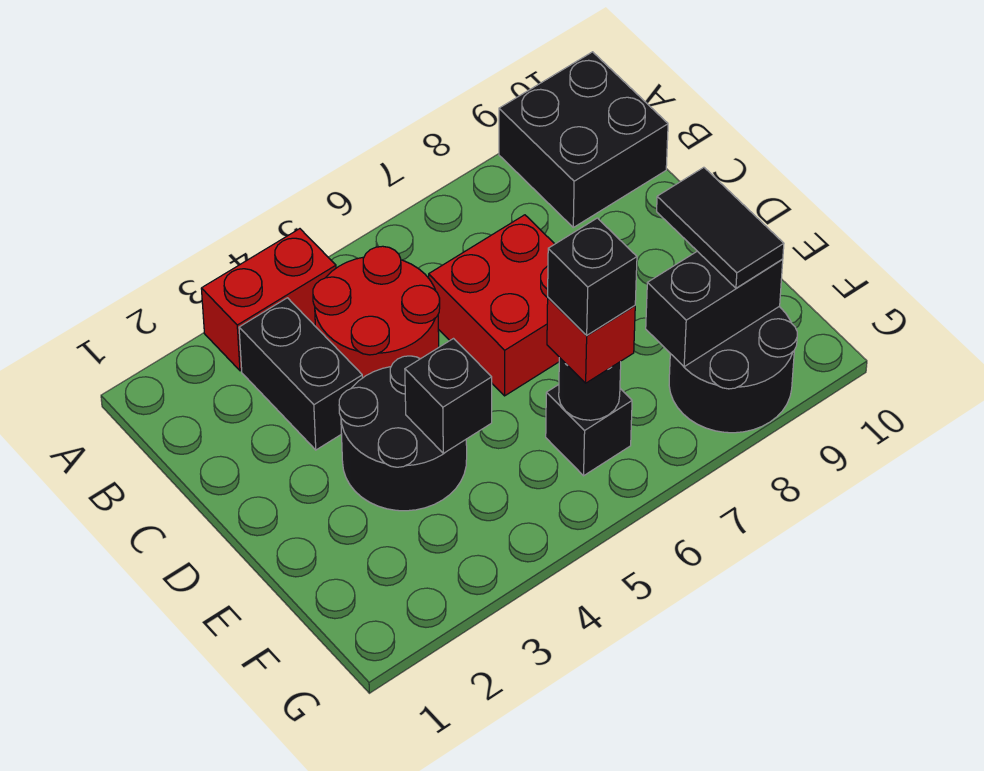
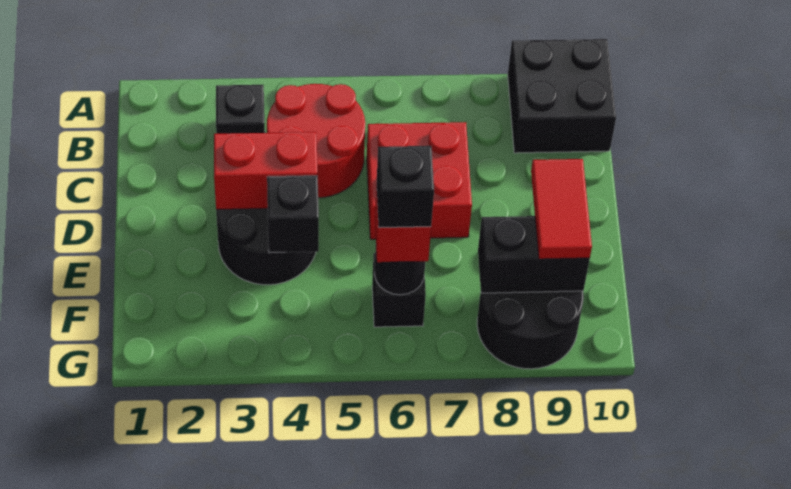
red 1x2 brick [201,229,336,371] -> red 1x2 brick moved to [214,132,317,209]
black 1x2 brick [239,298,362,450] -> black 1x1 brick [216,85,265,134]
black 1x2 tile [657,167,784,288] -> red 1x2 tile [531,159,592,259]

